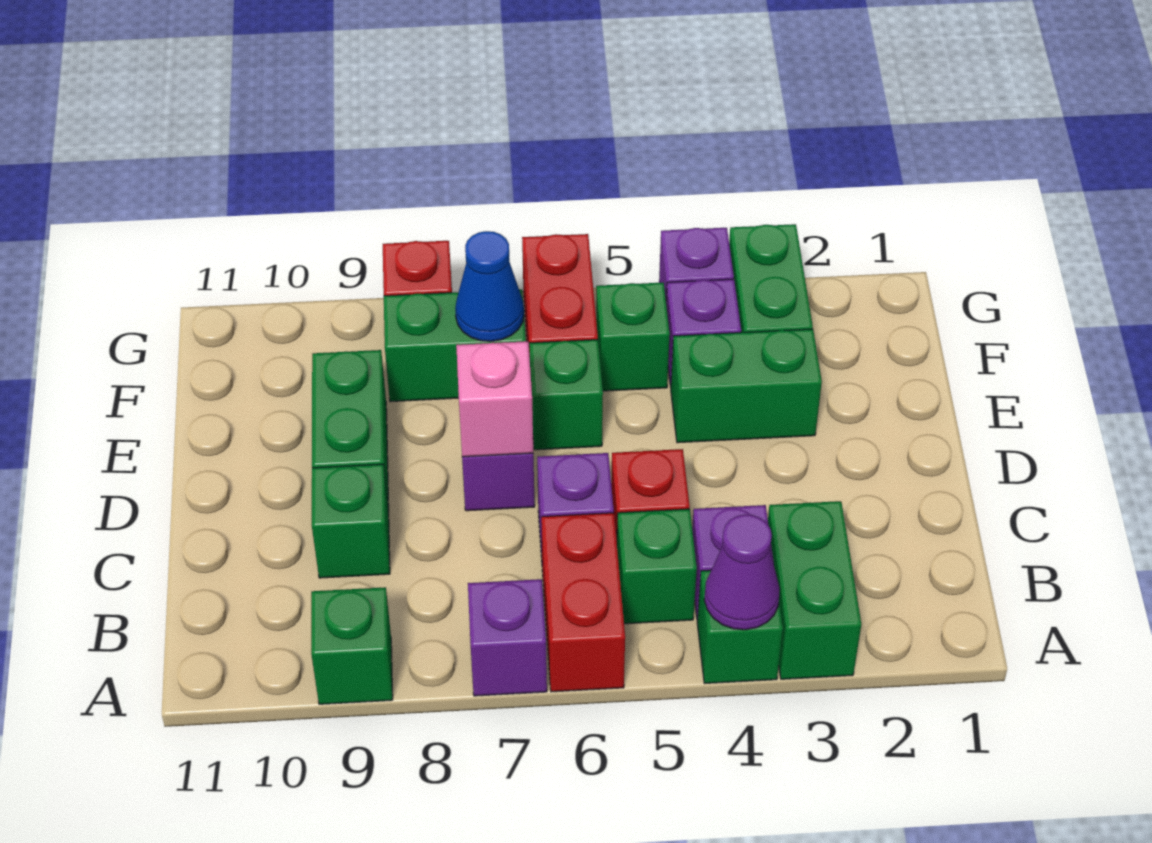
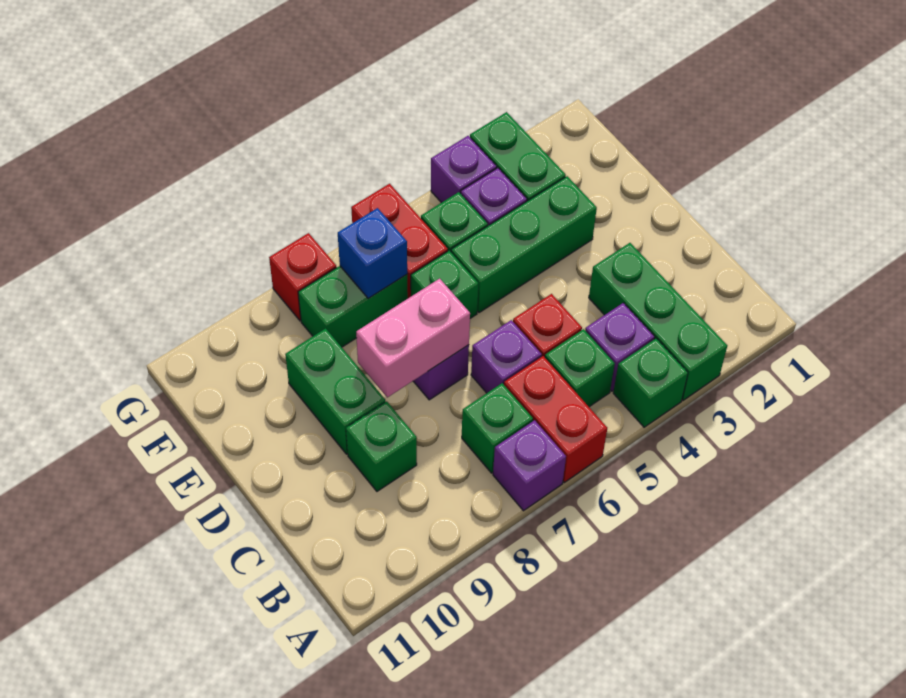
green 1x2 brick [768,501,861,679] -> green 1x3 brick [589,243,727,400]
purple 1x1 cone [704,514,780,630] -> none
green 1x1 brick [311,587,393,704] -> green 1x1 brick moved to [462,383,533,473]
pink 1x1 brick [456,341,533,457] -> pink 1x2 brick [356,279,470,397]
green 1x2 brick [671,329,822,443] -> green 1x3 brick [451,176,597,313]
blue 1x1 cone [455,231,524,341] -> blue 1x1 brick [338,208,407,299]

